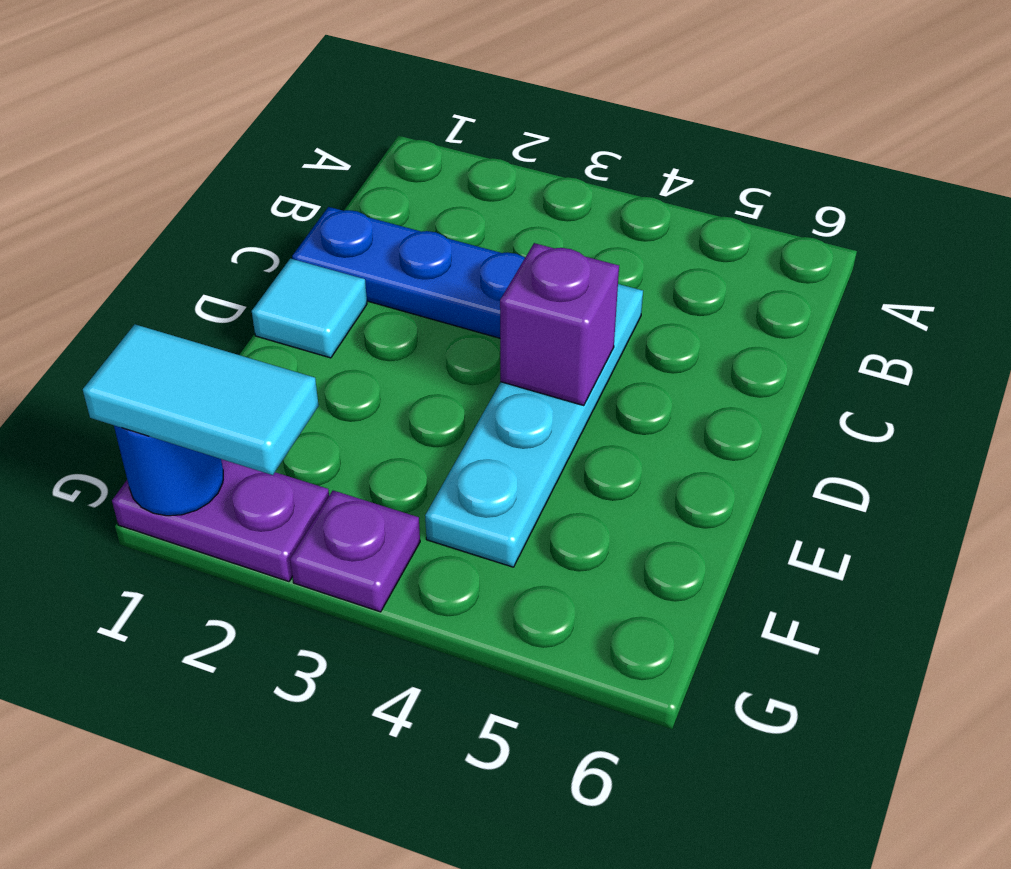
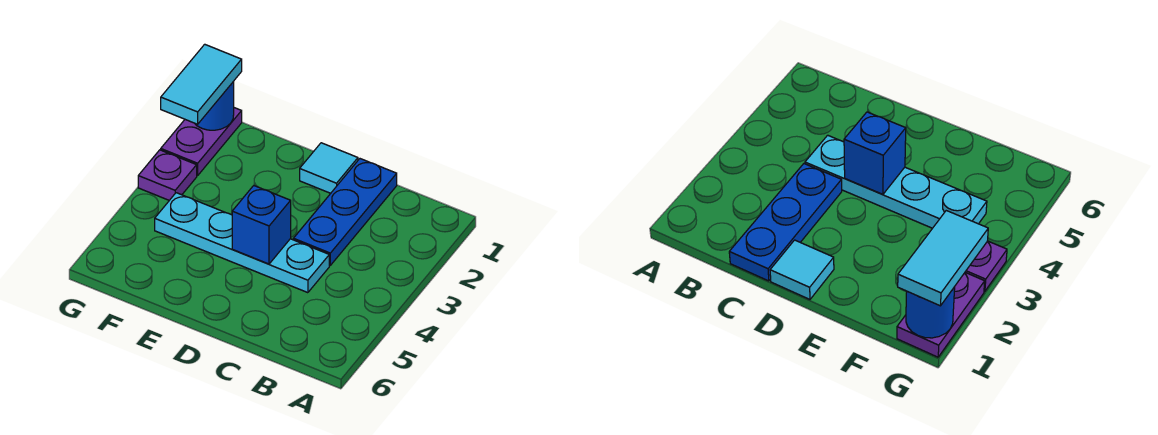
purple 1x1 brick [500,243,619,406] -> blue 1x1 brick [232,186,291,264]

